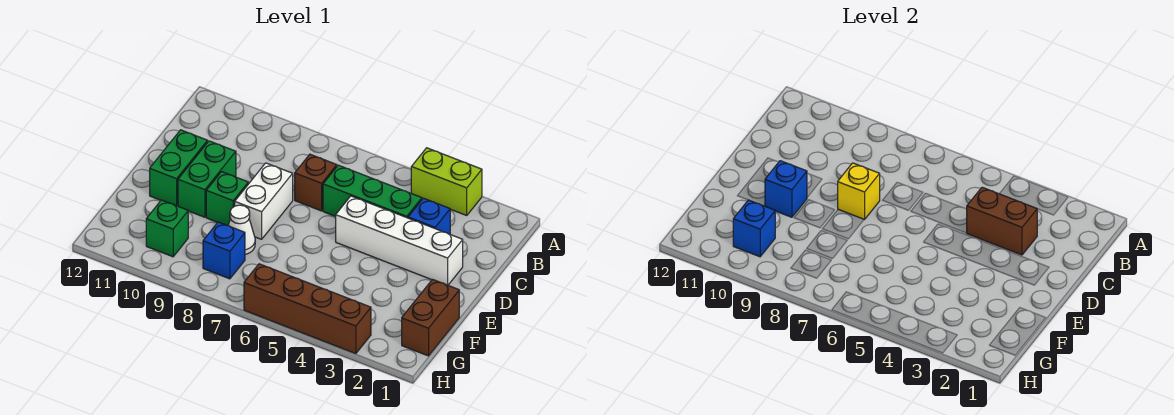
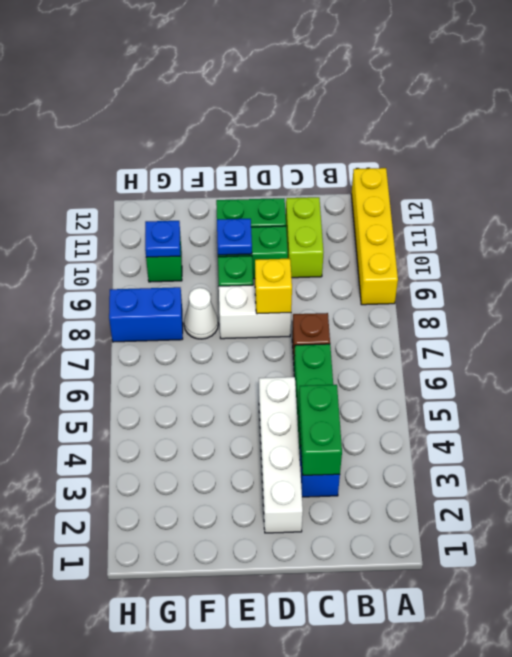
lime 1x2 brick [411,148,482,215] -> lime 1x2 brick moved to [286,197,323,278]
none -> yellow 1x4 brick [351,168,398,305]
brown 1x2 brick [967,187,1037,255] -> green 1x2 brick [299,385,342,475]
blue 1x1 brick [765,161,807,217] -> blue 1x1 plate [217,219,252,255]
brown 1x2 brick [402,280,459,356] -> none
blue 1x1 brick [203,222,245,279] -> blue 1x2 brick [109,287,183,342]
blue 1x1 brick [733,200,775,257] -> blue 1x1 plate [145,221,180,257]
brown 1x4 brick [244,264,371,354] -> none

